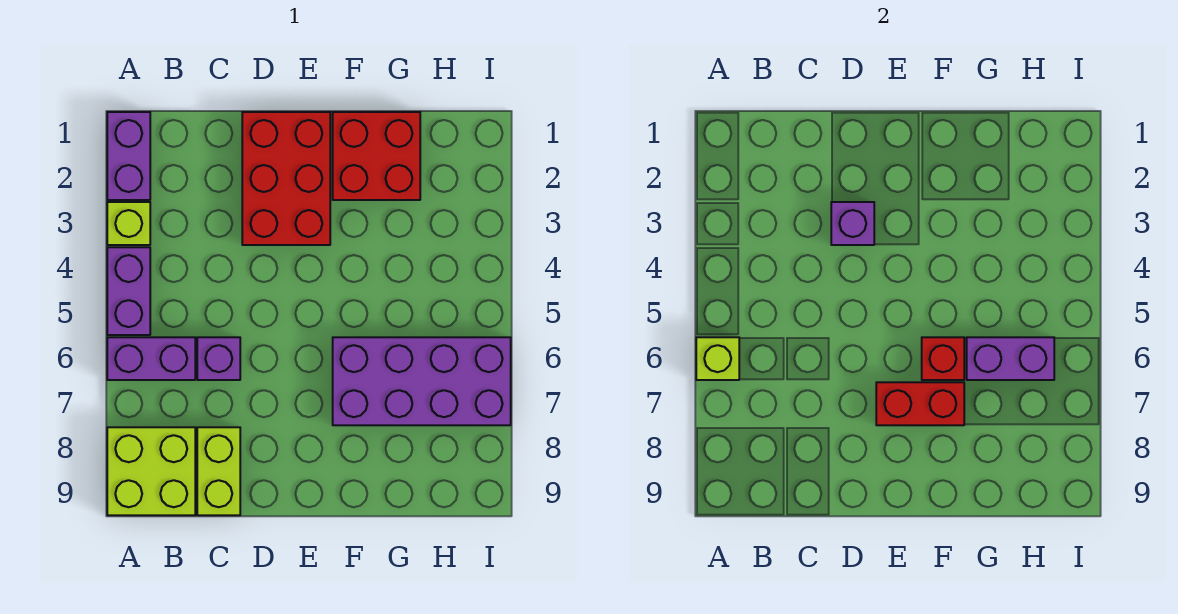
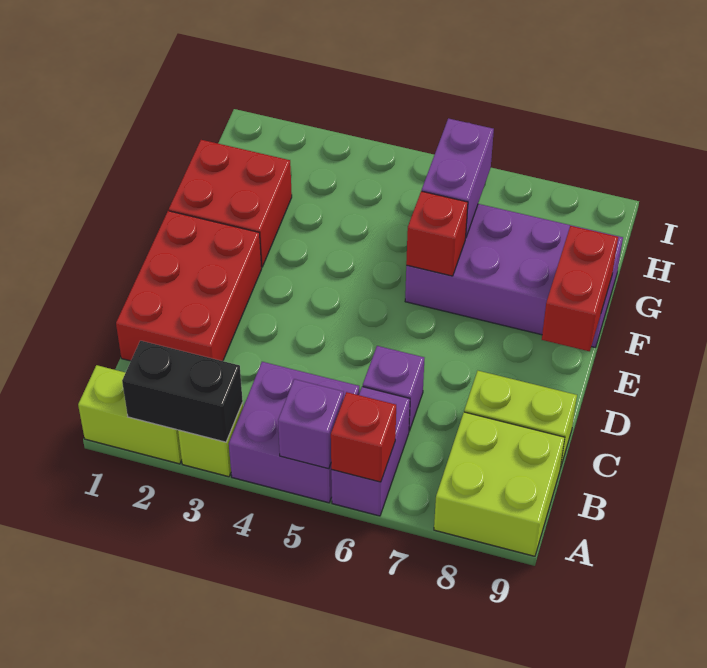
purple 1x2 brick [107,112,150,200] -> lime 1x2 brick [78,365,182,464]
none -> black 1x2 brick [122,341,243,442]
purple 1x2 brick [107,247,150,335] -> purple 2x2 brick [229,362,359,503]
lime 1x1 brick [696,337,739,380] -> red 1x1 brick [331,392,396,482]
red 2x3 brick [242,112,330,245] -> red 2x3 brick turned to [116,211,262,361]
purple 1x1 brick [831,202,874,245] -> purple 1x1 brick moved to [278,379,344,469]
red 1x2 brick [876,382,964,425] -> red 1x2 brick moved to [542,226,618,351]
purple 2x4 brick [333,337,511,425] -> purple 2x4 brick turned to [405,204,623,347]

